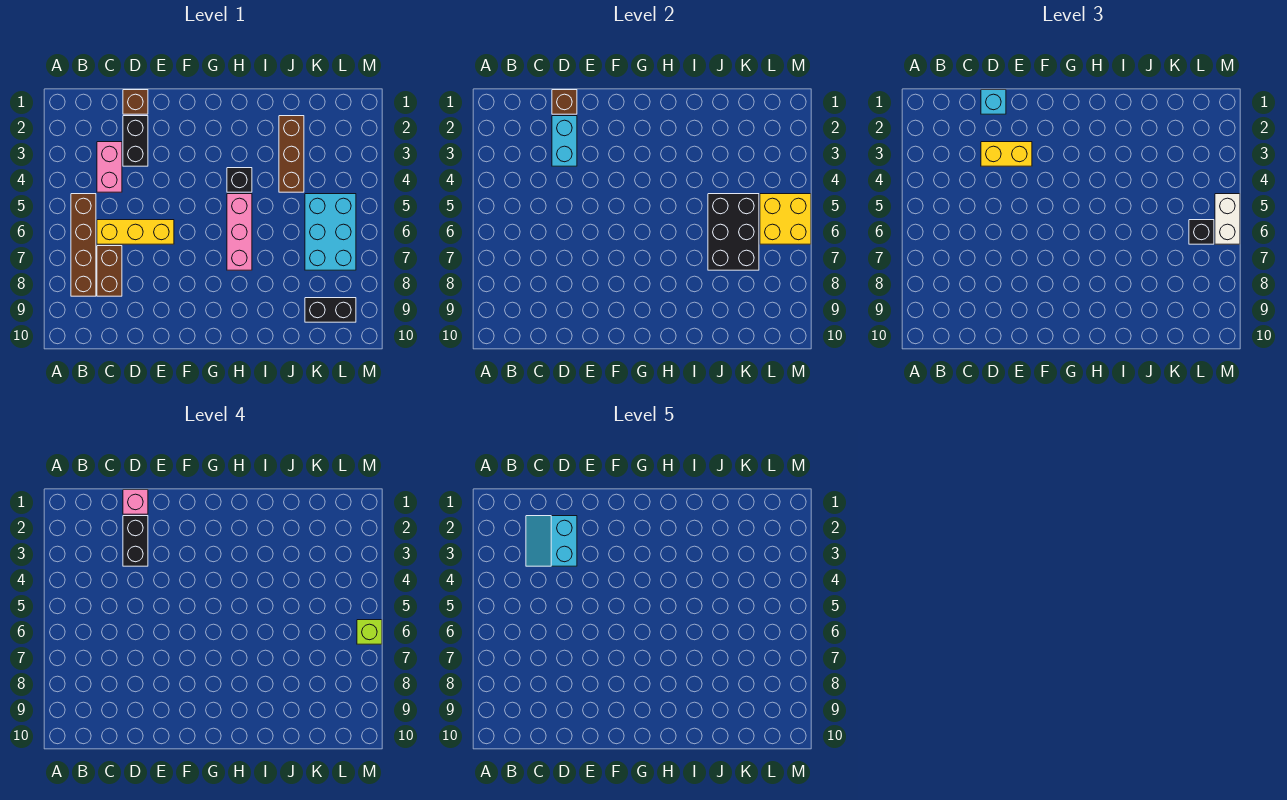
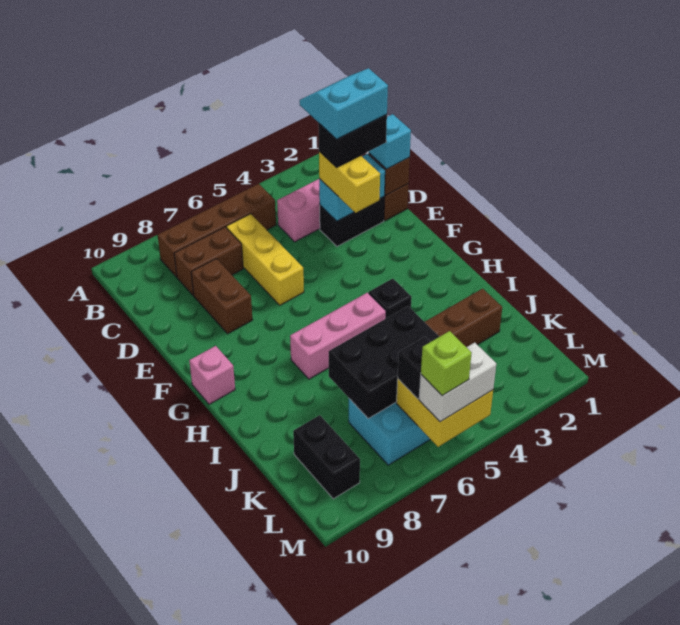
pink 1x1 brick [123,490,148,514] -> pink 1x1 brick moved to [189,346,235,404]
none -> brown 1x2 brick [191,259,252,334]

